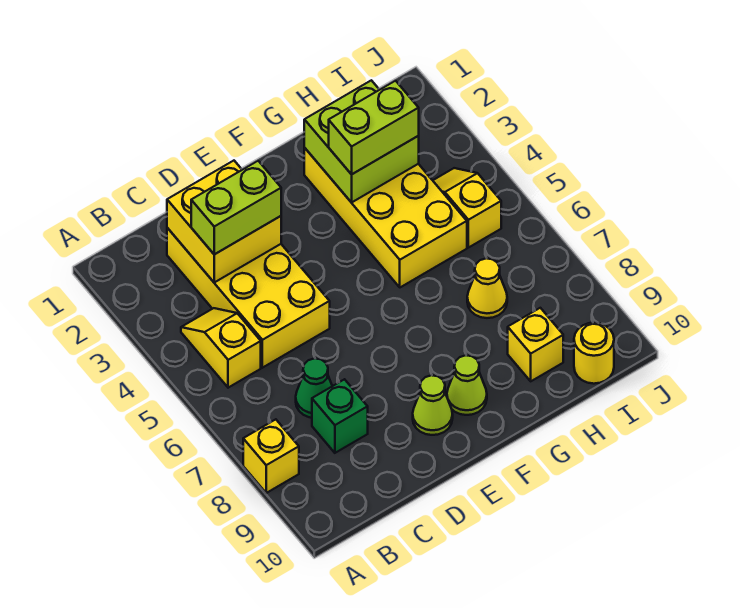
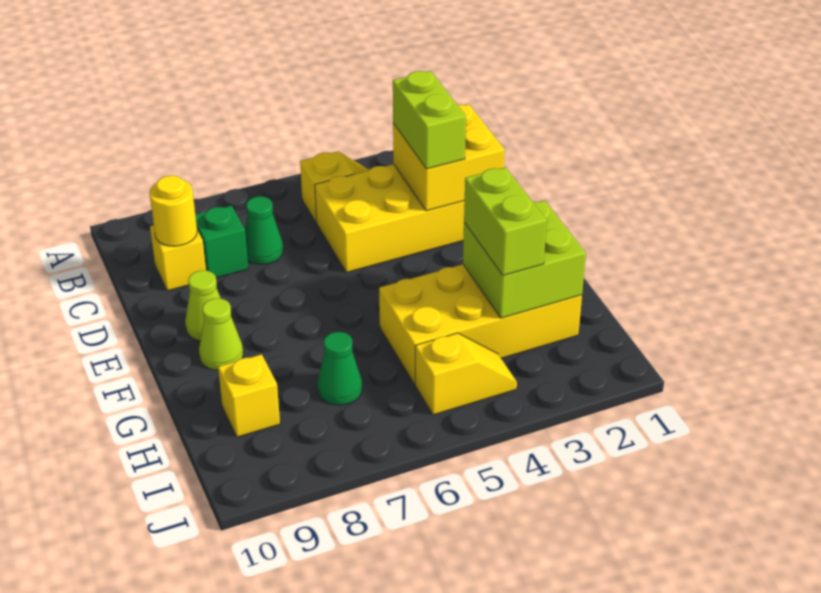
yellow 1x1 brick [243,419,299,493] -> yellow 1x1 brick moved to [150,225,206,291]
yellow 1x1 cone [467,258,507,318] -> green 1x1 cone [317,332,362,405]
yellow 1x1 round brick [574,323,614,384] -> yellow 1x1 round brick moved to [149,176,197,246]

